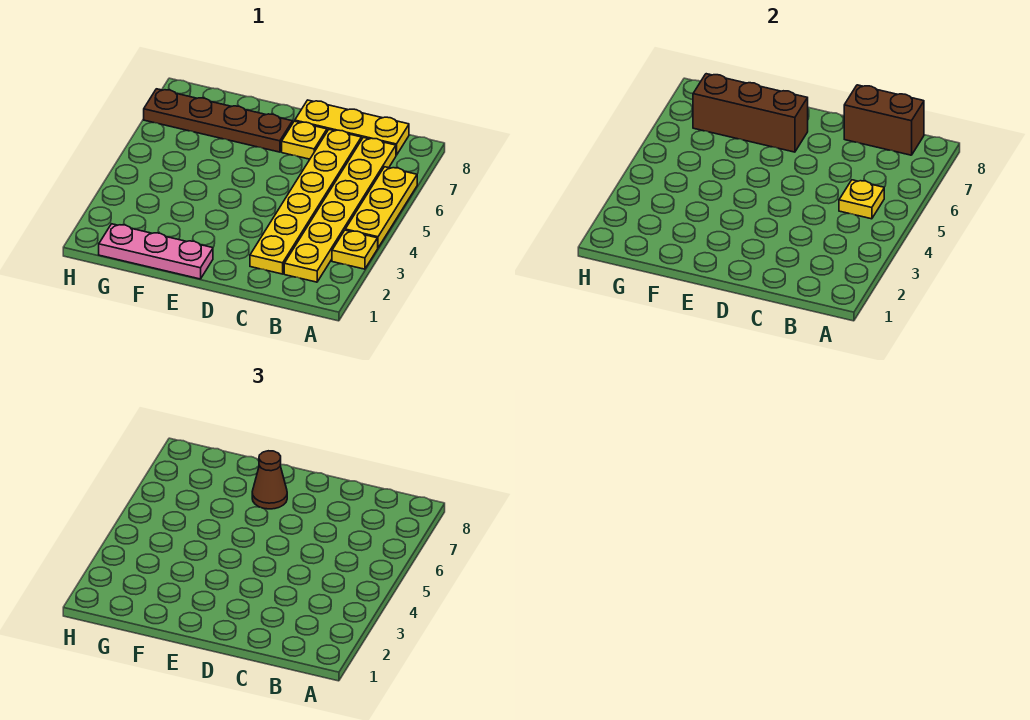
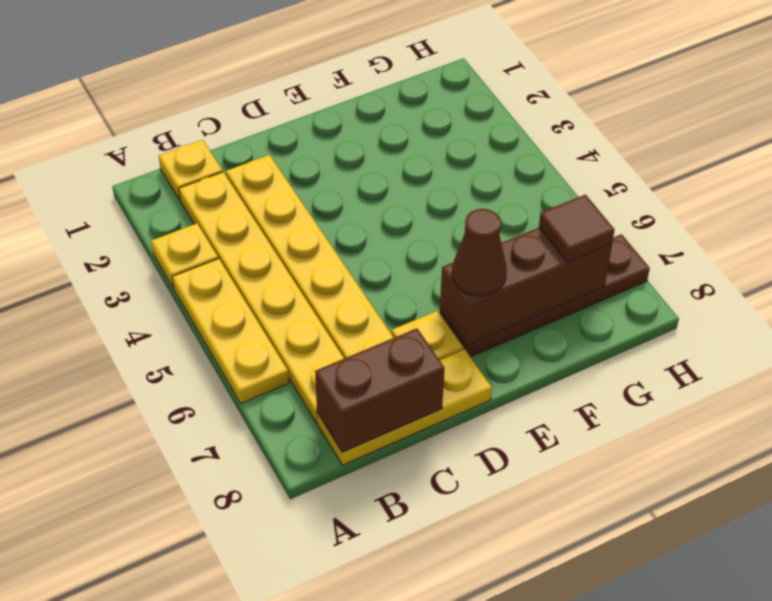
yellow 1x1 plate [839,180,884,219] -> yellow 1x1 plate moved to [159,140,223,200]
pink 1x3 plate [99,224,213,279] -> none
none -> brown 1x1 tile [539,195,615,262]

